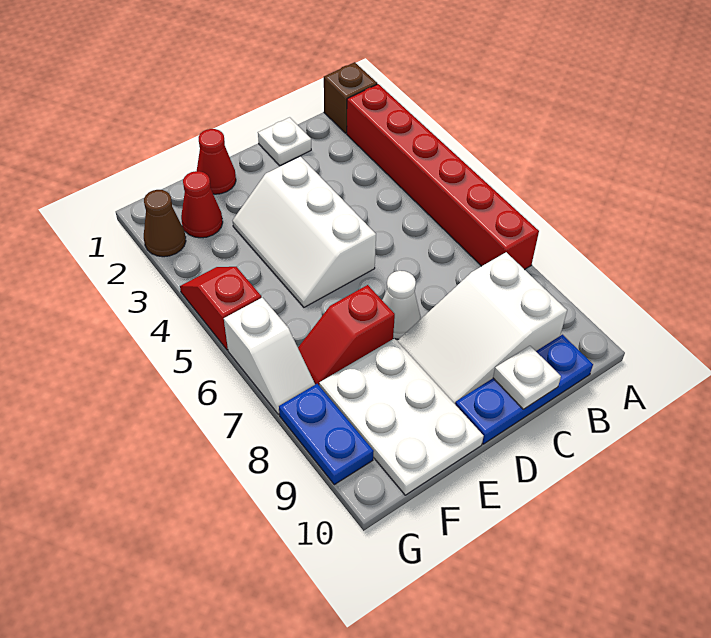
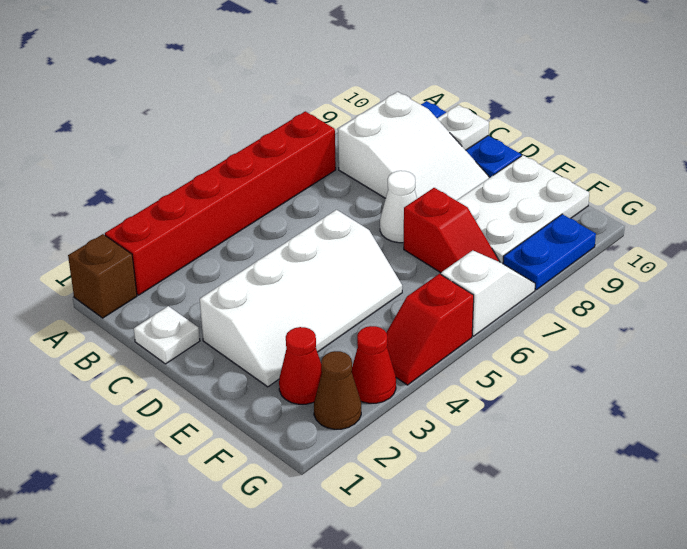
white 2x3 slope [233,157,376,307] -> white 2x4 slope [200,210,402,387]
red 1x1 cone [197,129,236,194] -> red 1x1 cone moved to [352,326,396,403]

